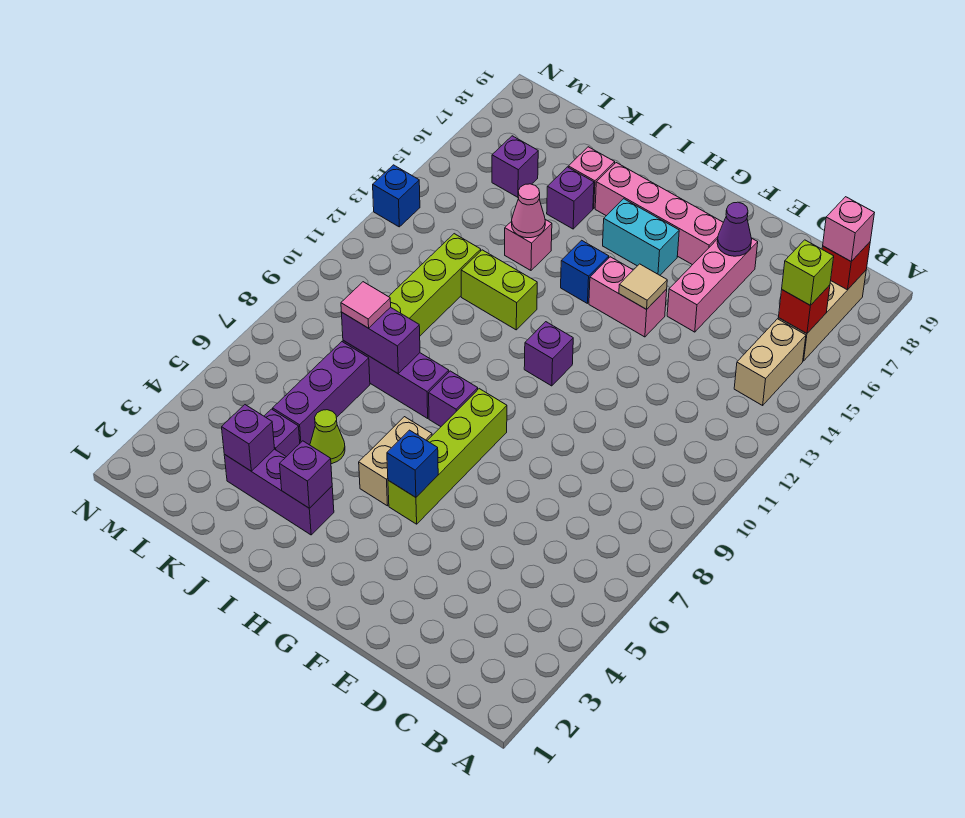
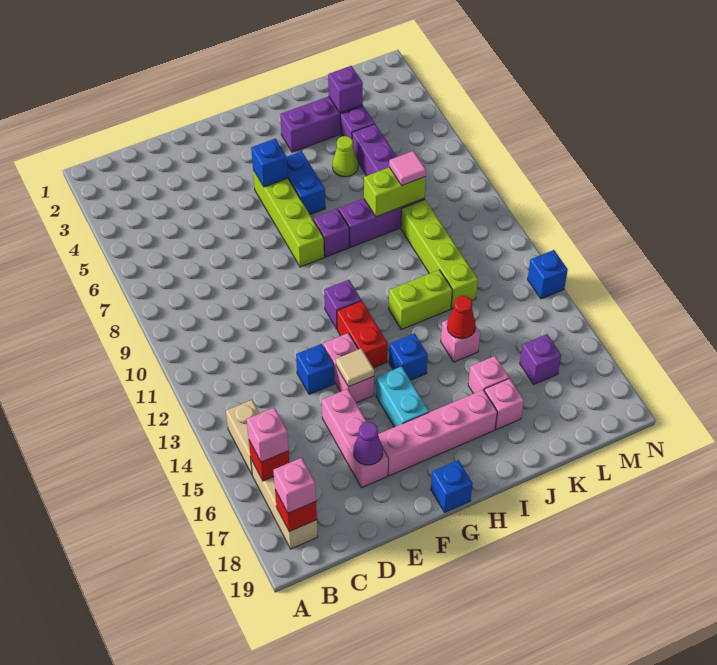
lime 1x1 brick [782,240,834,305] -> pink 1x1 brick [247,408,289,462]
none -> blue 1x1 brick [296,344,334,394]
pink 1x2 brick [589,257,667,337] -> pink 1x2 brick turned to [323,333,374,403]
none -> red 1x2 brick [337,301,388,368]
cyan 1x2 brick [603,199,679,275] -> cyan 1x2 brick turned to [376,366,429,427]
none -> blue 1x1 brick [431,460,473,512]
tan 1x2 brick [359,417,432,506] -> blue 1x2 brick [287,151,325,215]
purple 1x1 brick [280,441,332,508] -> none
purple 1x2 brick [341,307,420,373] -> lime 1x2 brick [364,167,426,217]
pink 1x1 cone [512,184,545,238] -> red 1x1 cone [447,296,476,339]
purple 1x1 brick [547,167,594,229] -> pink 1x1 brick [468,356,509,394]

